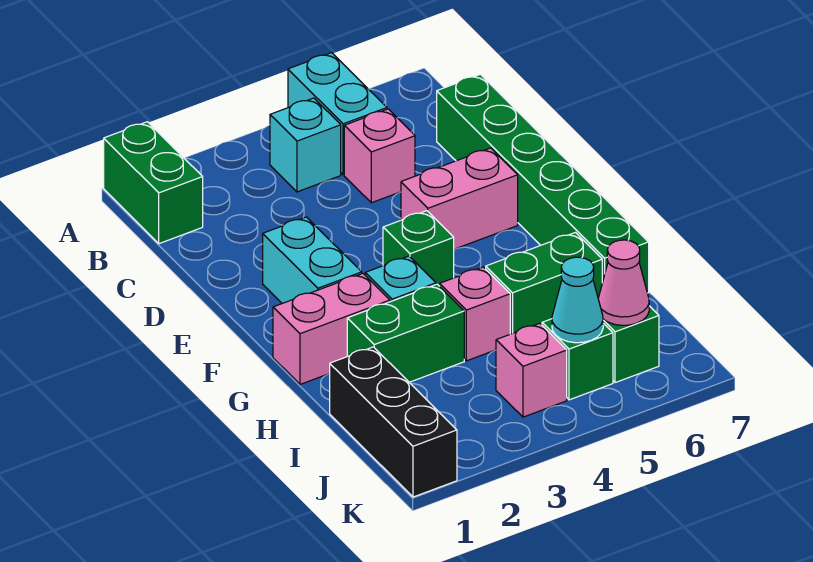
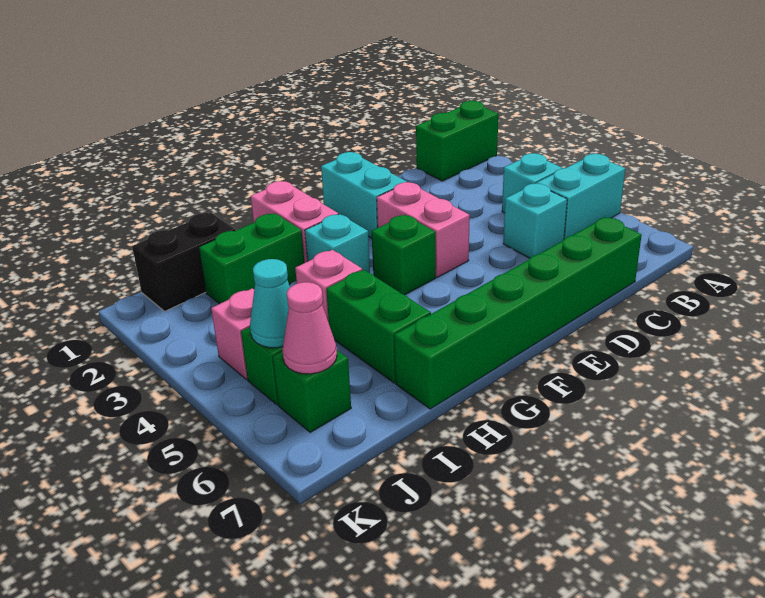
pink 1x1 brick [344,109,415,203] -> cyan 1x1 brick [503,183,567,258]
cyan 1x2 brick [263,217,362,303] -> cyan 1x2 brick turned to [321,152,407,238]
pink 1x2 brick [401,148,518,249] -> pink 1x2 brick moved to [377,182,470,277]
green 1x2 brick [347,284,464,382] -> green 1x2 brick turned to [199,214,304,304]
black 1x3 brick [330,347,457,497] -> black 1x2 brick [132,213,236,311]

